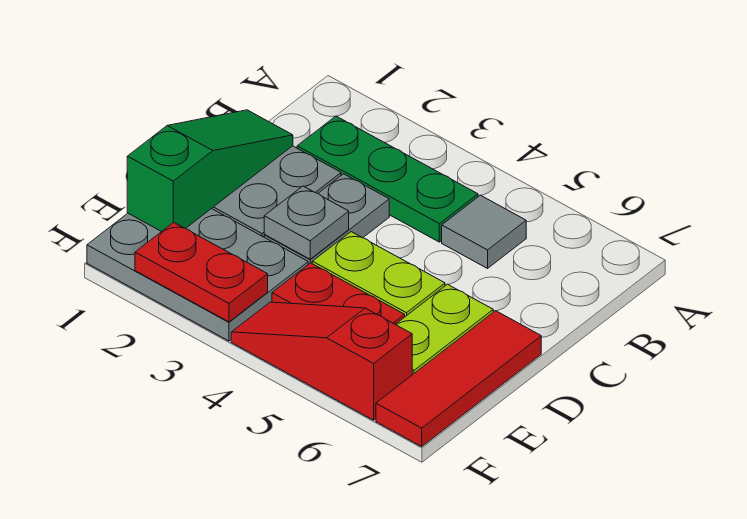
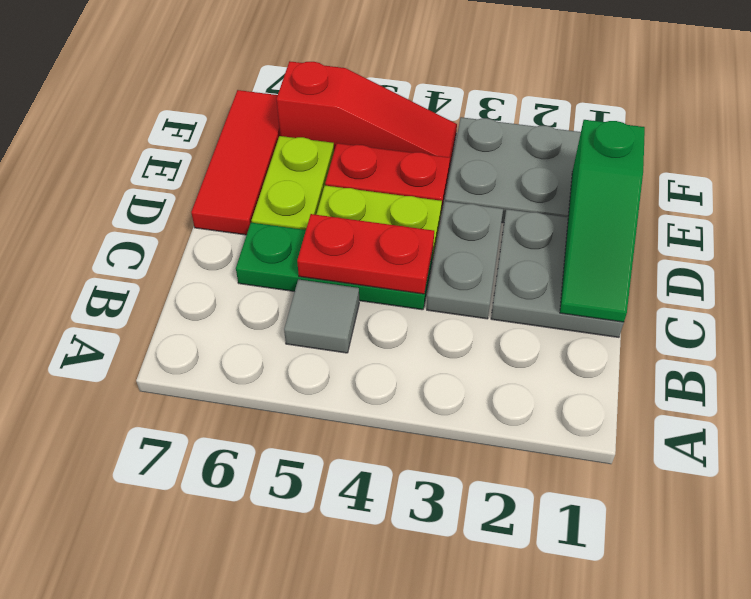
green 1x3 plate [297,116,478,242] -> green 1x3 plate moved to [236,223,433,310]
grey 1x1 plate [264,186,349,259] -> none
red 1x2 plate [135,222,268,322] -> red 1x2 plate moved to [297,214,434,294]

